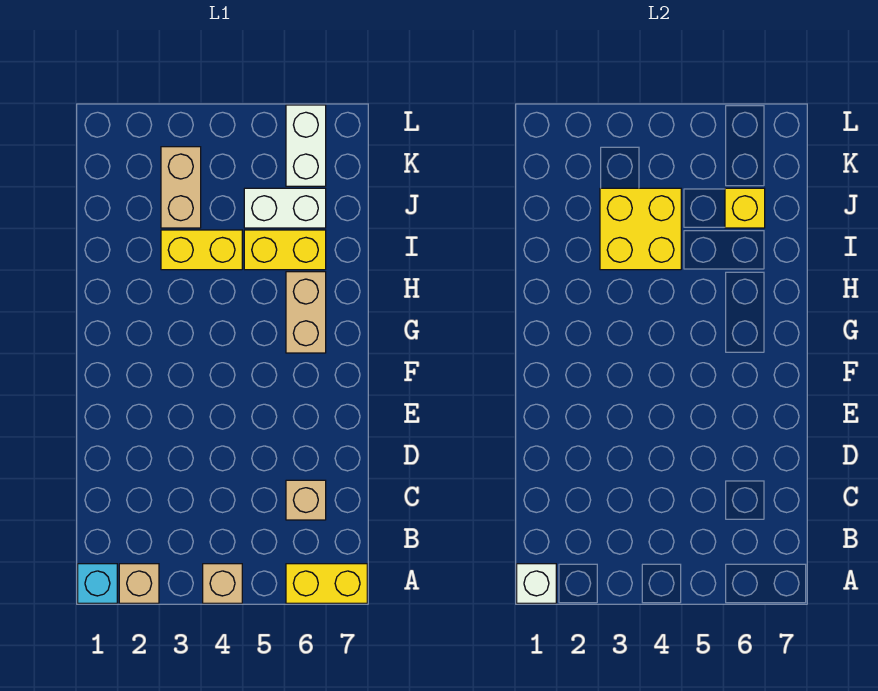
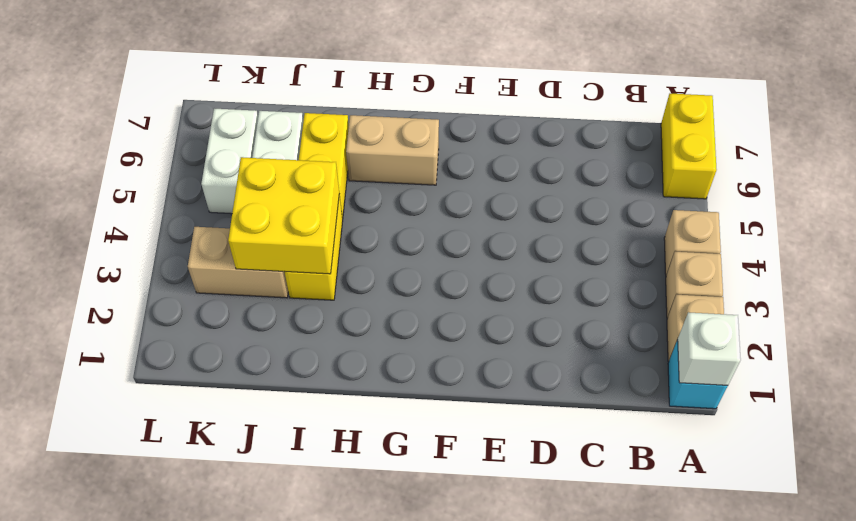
tan 1x1 brick [286,480,326,520] -> tan 1x1 brick moved to [666,252,723,318]
yellow 1x1 brick [725,188,765,228] -> none
white 1x2 brick [286,105,326,186] -> white 1x2 brick turned to [201,109,258,214]

